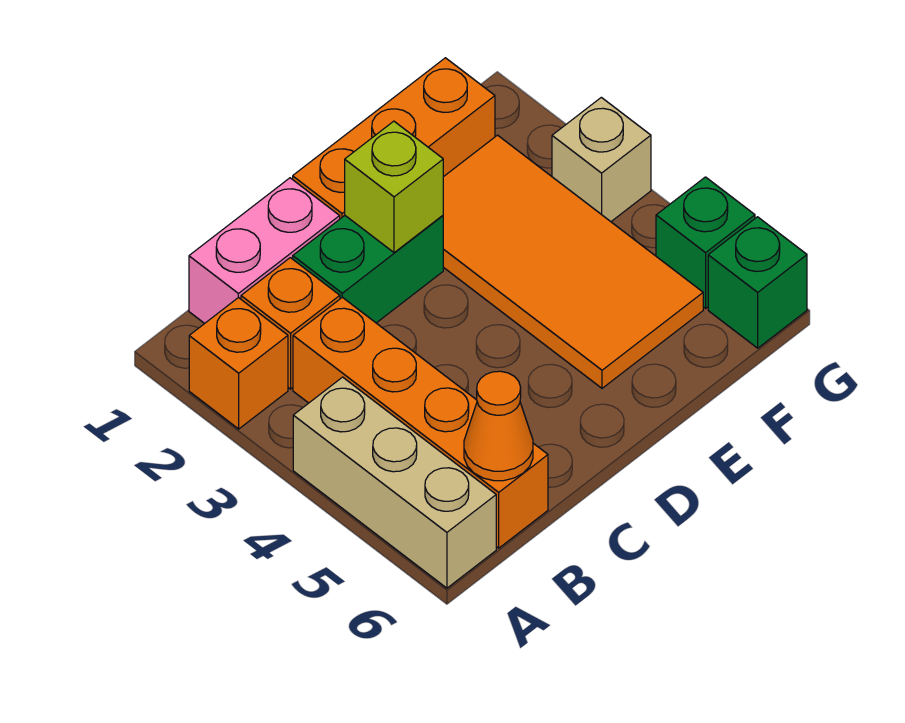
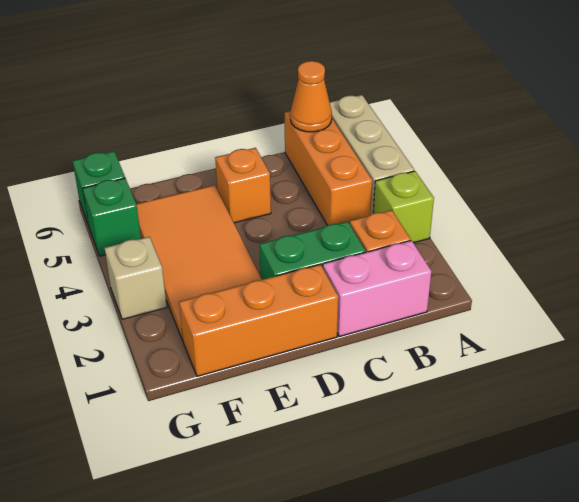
orange 1x1 brick [189,297,288,429] -> orange 1x1 brick moved to [215,148,271,223]
orange 1x4 brick [293,297,548,548] -> orange 1x3 brick [285,111,372,225]
lime 1x1 brick [345,121,443,253] -> lime 1x1 brick moved to [373,171,434,243]

